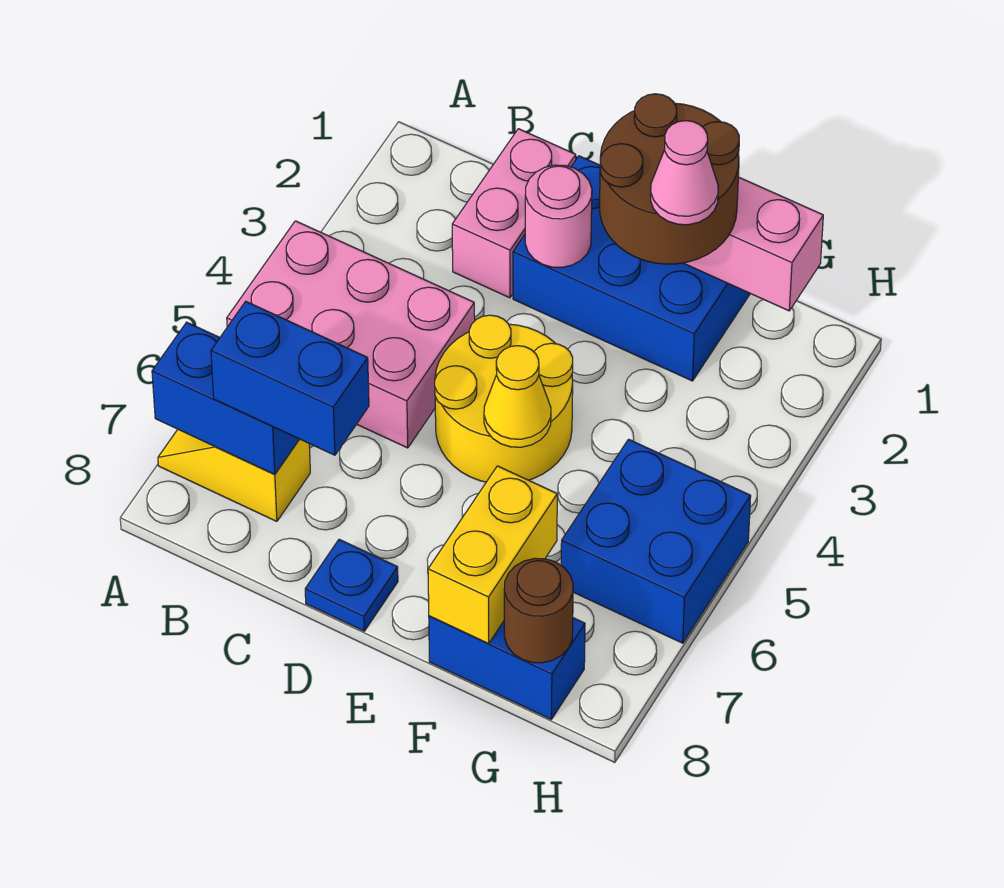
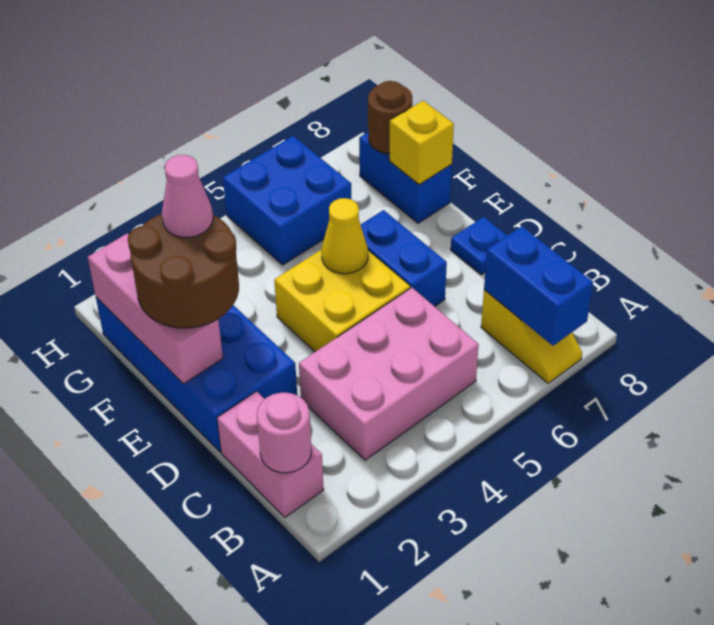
pink 2x3 brick [227,221,475,448] -> pink 2x3 brick turned to [299,288,479,460]
blue 1x2 brick [211,302,369,455] -> blue 1x2 brick moved to [361,210,447,307]
pink 1x2 brick [452,129,576,298] -> pink 1x2 brick turned to [217,391,324,517]
blue 2x3 brick [513,156,750,381] -> blue 2x4 brick [96,297,297,452]
pink 1x1 round brick [525,165,592,267] -> pink 1x1 round brick moved to [257,393,311,473]
yellow 2x2 round brick [435,315,573,482] -> yellow 2x2 brick [274,249,410,352]
yellow 1x2 brick [428,466,557,644] -> yellow 1x1 brick [389,101,454,185]

